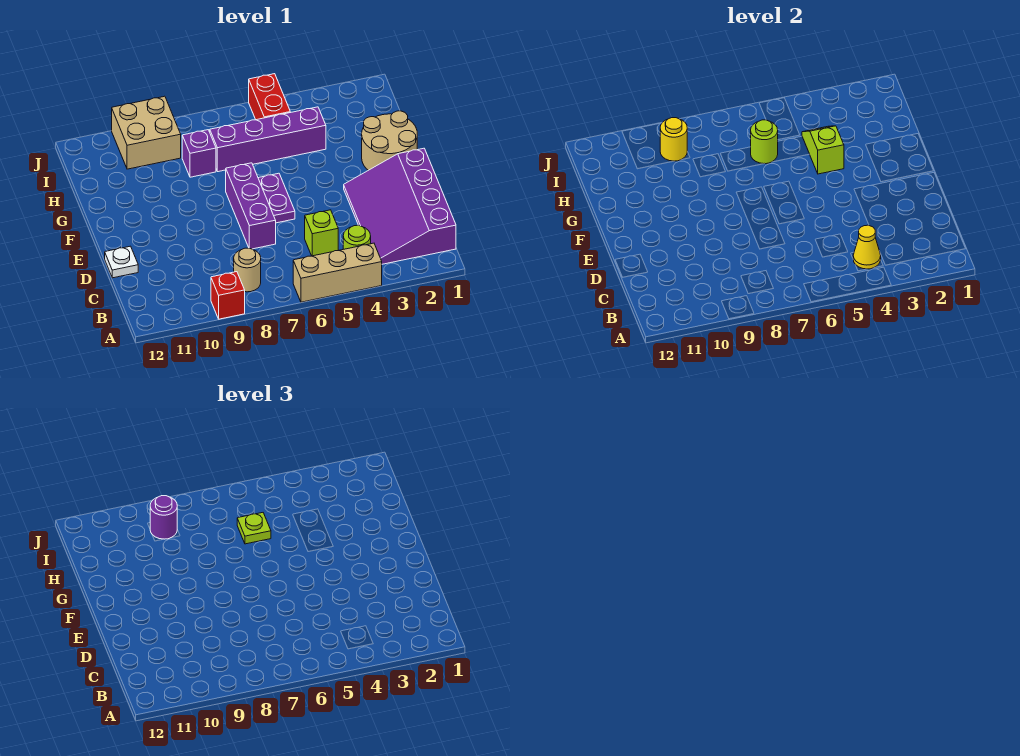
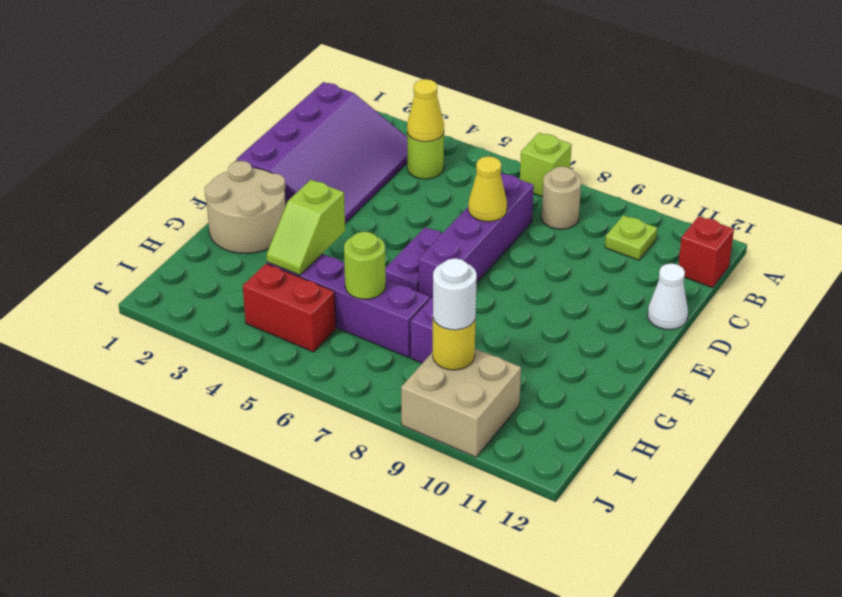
tan 1x3 brick [293,243,382,302] -> none
red 1x1 brick [211,272,245,319] -> red 1x1 brick moved to [678,216,734,288]
lime 1x1 brick [305,210,338,256] -> lime 1x1 brick moved to [520,133,572,197]
purple 1x3 brick [226,163,276,249] -> purple 1x4 brick [418,173,534,298]
none -> yellow 1x1 cone [468,156,507,222]
white 1x1 plate [105,246,138,278] -> white 1x1 cone [648,263,688,330]
lime 1x1 plate [237,513,271,544] -> lime 1x1 plate moved to [605,215,657,260]
red 1x2 brick [249,74,290,120] -> red 1x2 brick turned to [243,264,336,352]
purple 1x1 round brick [150,496,177,539] -> white 1x1 round brick [433,258,477,330]

